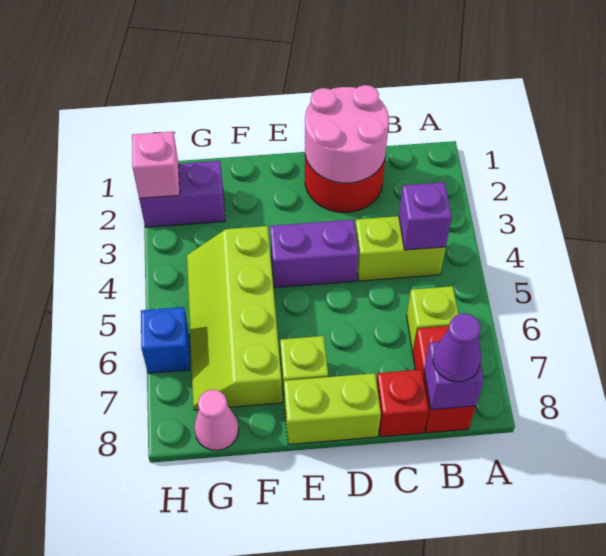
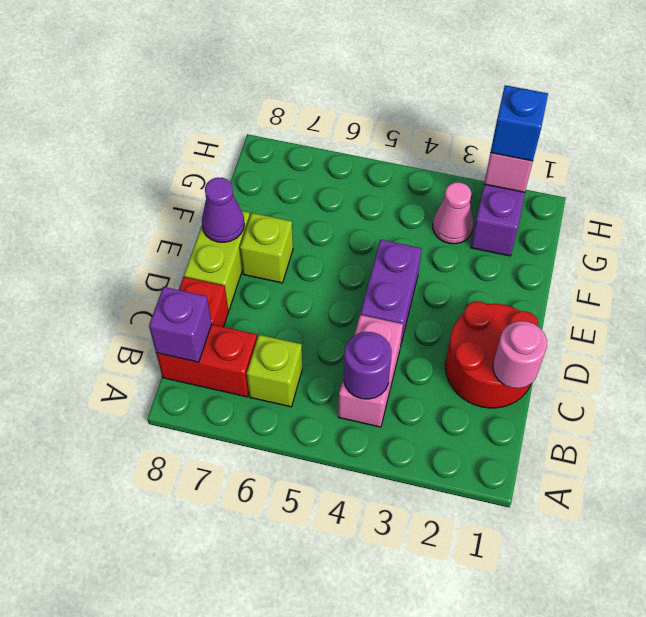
lime 1x2 brick [355,216,446,281] -> pink 1x2 brick [338,315,403,427]
purple 1x1 brick [399,182,452,250] -> purple 1x1 round brick [344,332,392,399]
purple 1x1 cone [433,313,481,382] -> purple 1x1 cone moved to [202,178,244,242]
pink 2x2 round brick [305,85,389,183] -> pink 1x1 round brick [493,321,547,388]
lime 2x4 slope [187,226,282,410] -> none
pink 1x1 cone [194,390,239,450] -> pink 1x1 cone moved to [433,182,473,244]
blue 1x1 brick [141,307,190,373] -> blue 1x1 brick moved to [491,85,548,161]

